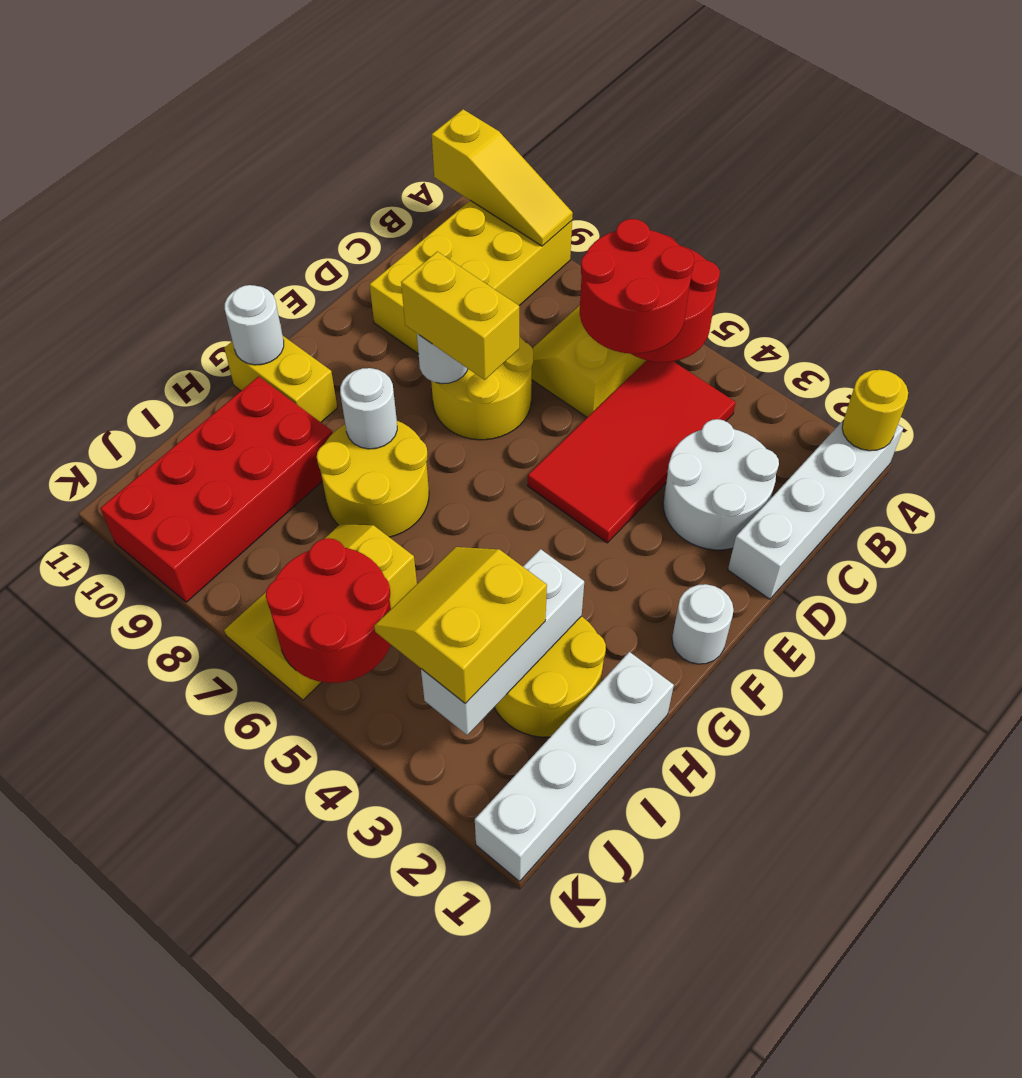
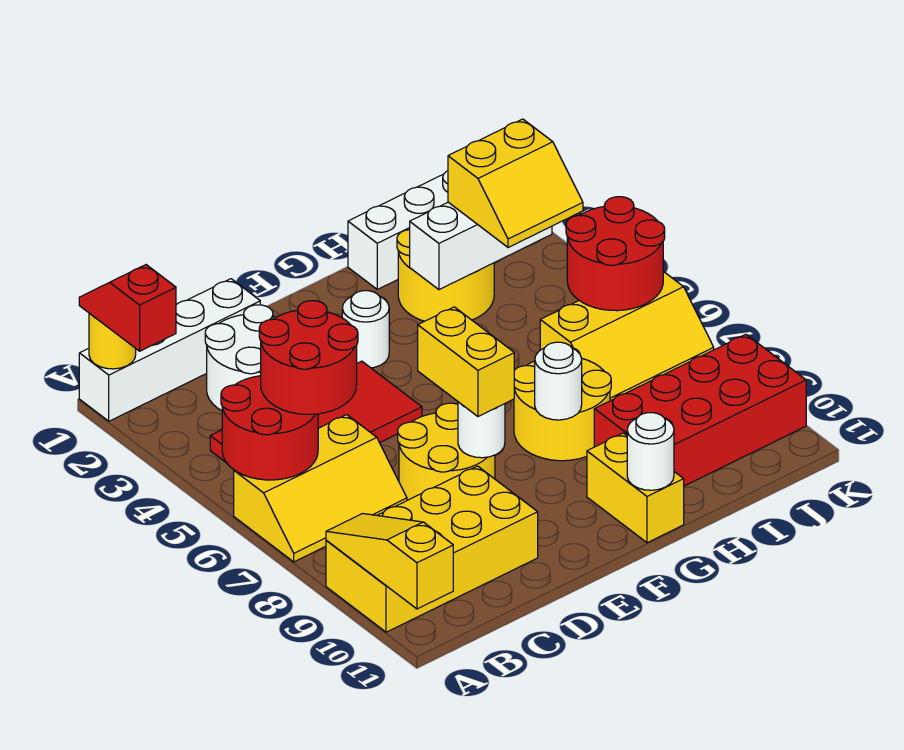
none -> red 1x2 slope [79,265,176,351]
white 1x1 round brick [672,584,734,664] -> white 1x1 round brick moved to [342,291,389,368]

